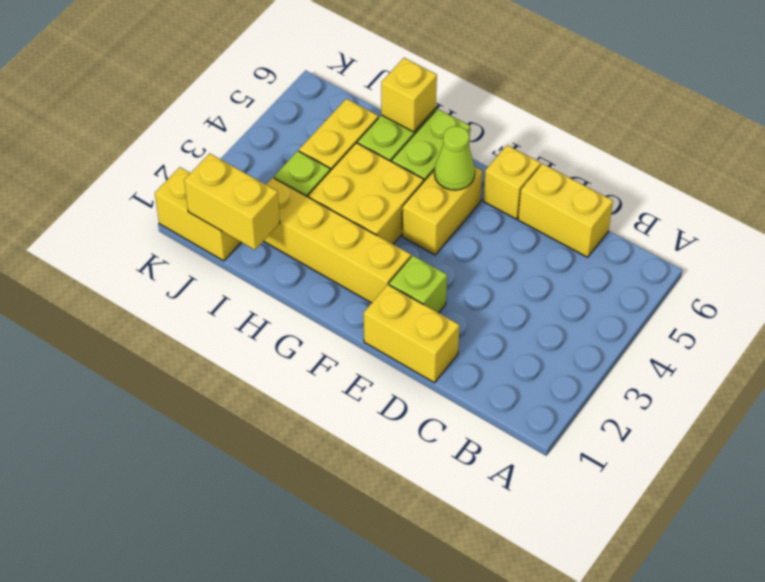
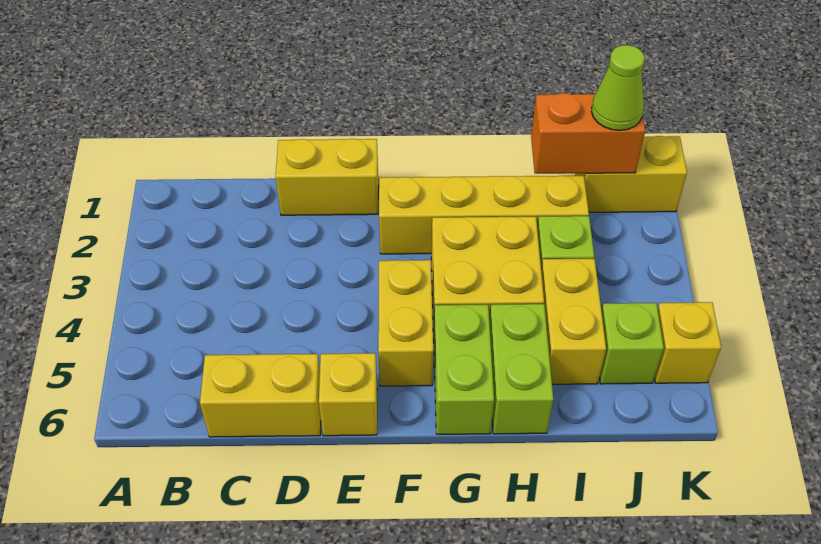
lime 1x1 brick [389,255,447,313] -> lime 1x1 brick moved to [599,303,664,384]
lime 1x1 cone [434,126,475,190] -> lime 1x1 cone moved to [591,45,645,130]
yellow 1x1 brick [381,58,437,132] -> yellow 1x1 brick moved to [655,302,721,383]
yellow 1x2 brick [184,153,280,250] -> orange 1x2 brick [531,93,645,174]

